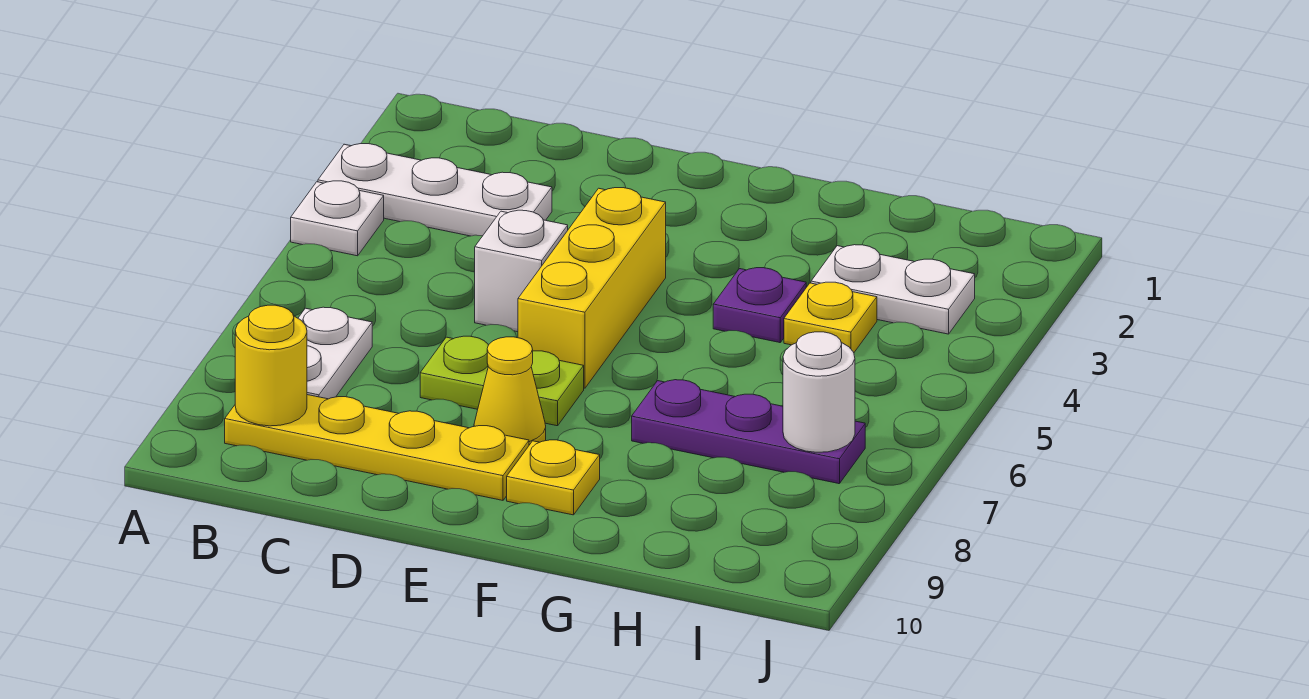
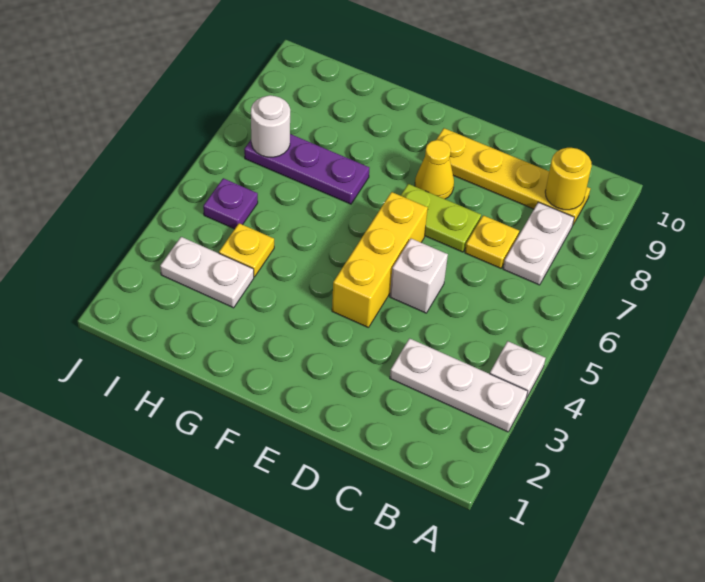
yellow 1x1 plate [507,440,600,515] -> yellow 1x1 plate moved to [465,215,519,268]
purple 1x1 plate [713,268,806,343] -> purple 1x1 plate moved to [203,178,258,229]

